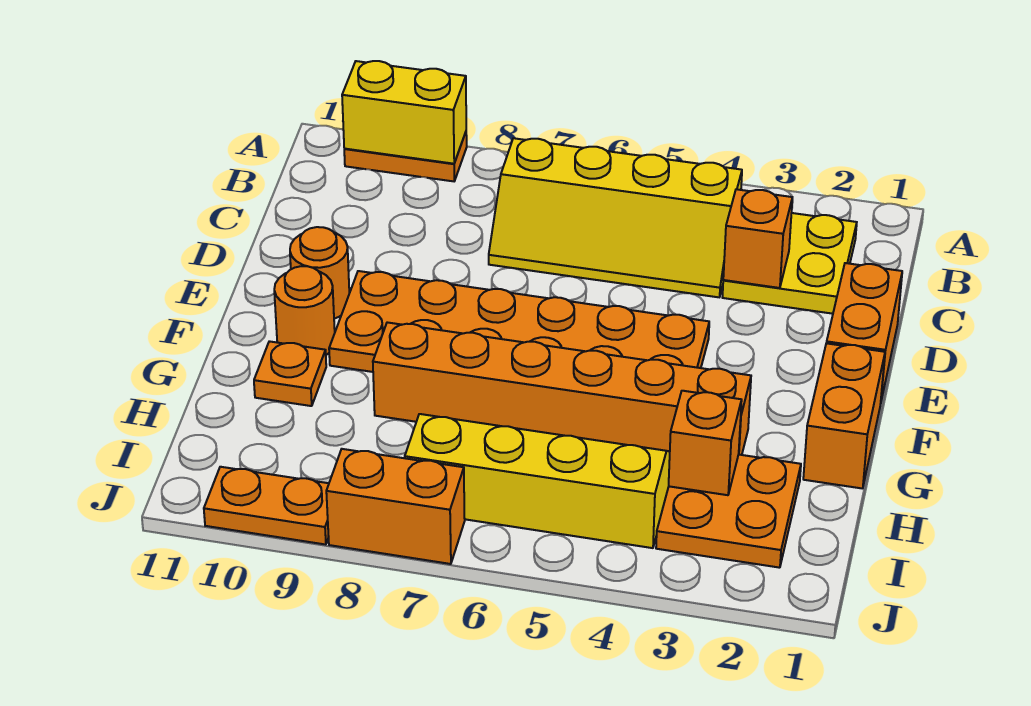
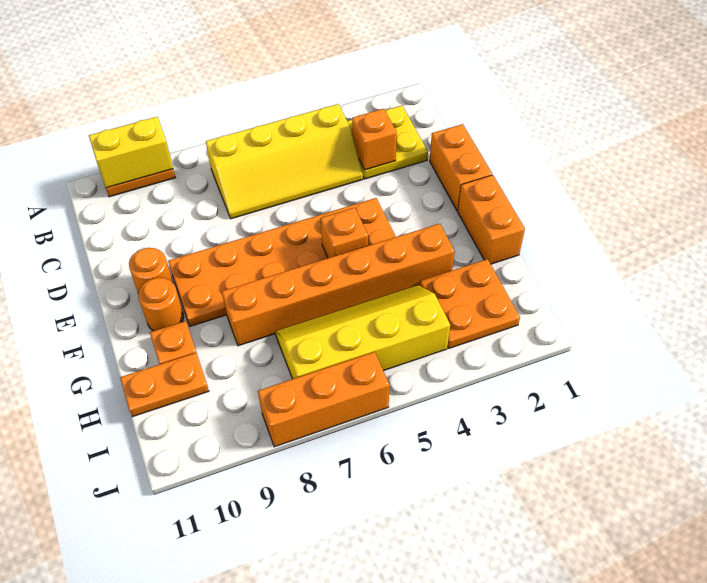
orange 1x1 brick [669,391,742,495] -> orange 1x1 brick moved to [321,208,368,258]
orange 1x2 brick [326,449,465,564] -> orange 1x3 brick [258,352,390,447]
orange 1x2 plate [204,467,329,545] -> orange 1x2 plate moved to [120,353,209,417]

